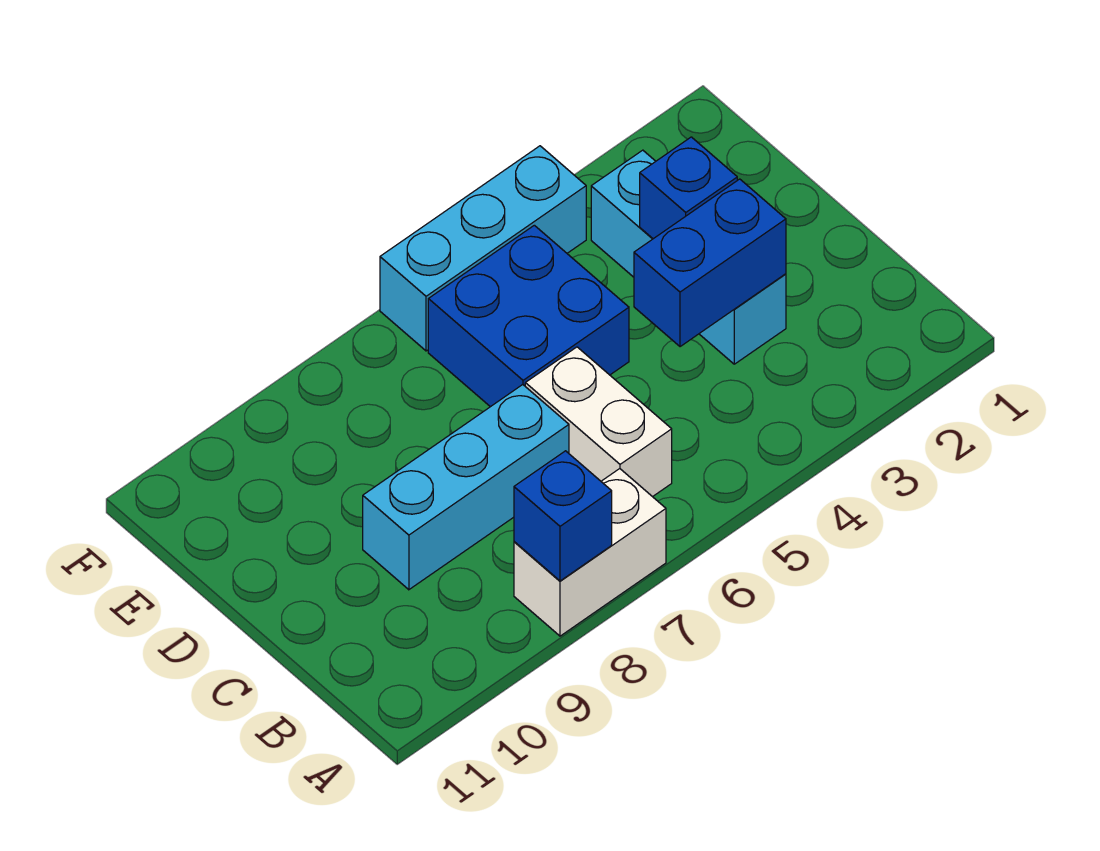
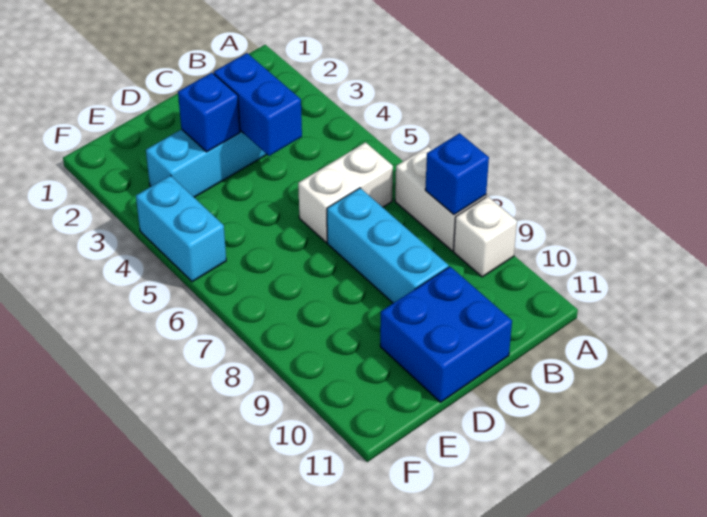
none -> white 1x1 brick [454,196,517,277]
blue 2x2 brick [428,225,629,407] -> blue 2x2 brick moved to [380,267,512,402]
cyan 1x3 brick [380,146,586,351] -> cyan 1x2 brick [136,176,226,282]

